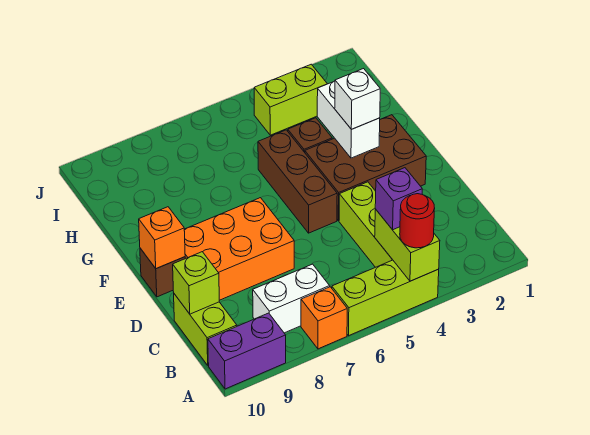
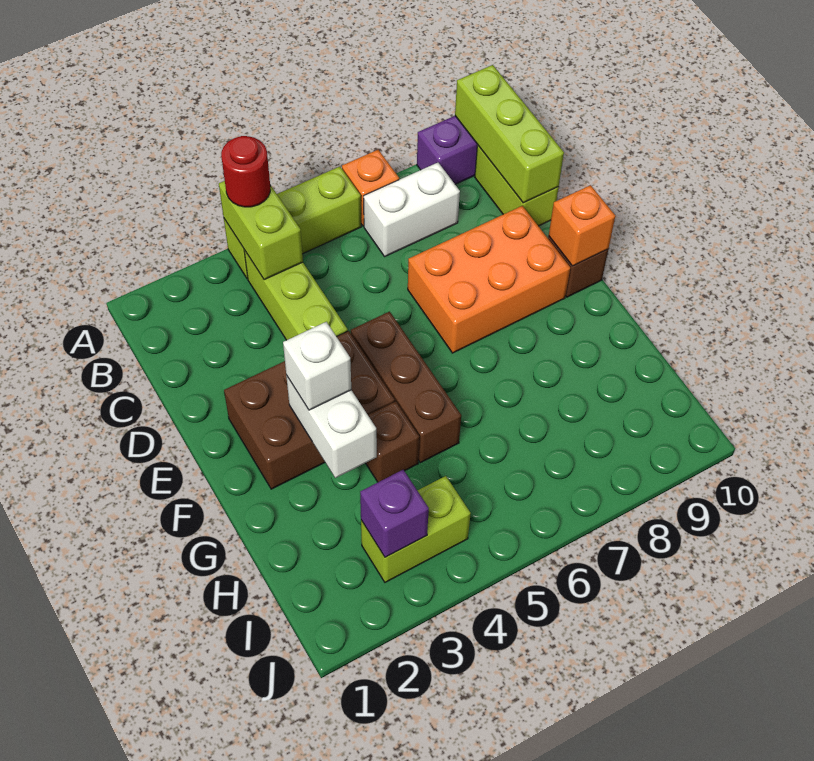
purple 1x1 brick [375,168,422,230] -> purple 1x1 brick moved to [360,470,429,557]
lime 1x1 brick [173,252,219,314] -> lime 1x3 brick [455,65,564,203]

